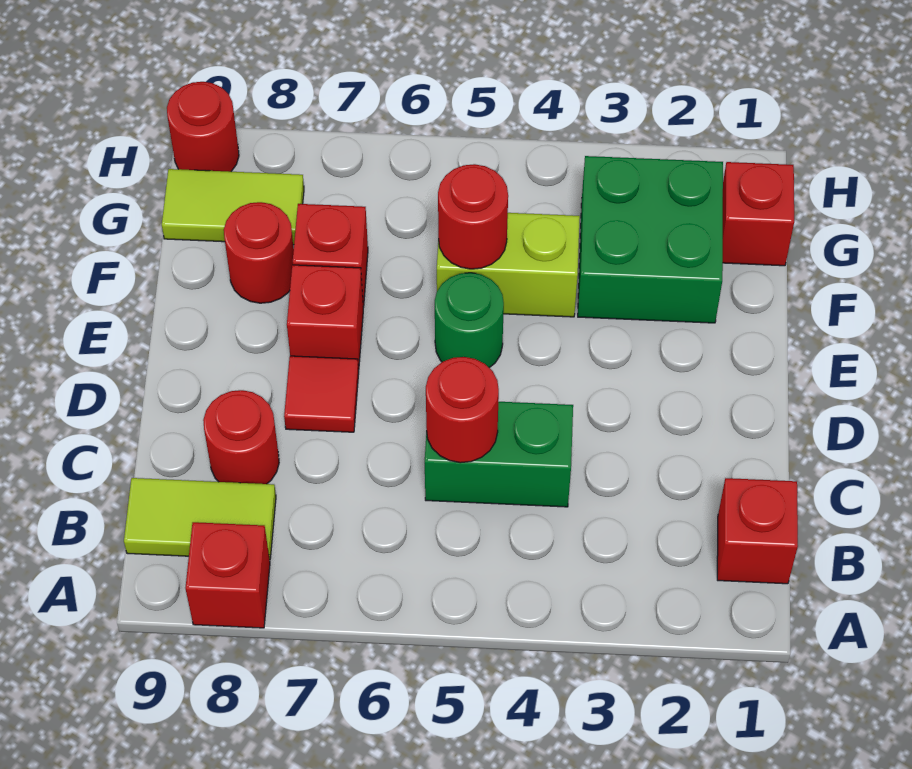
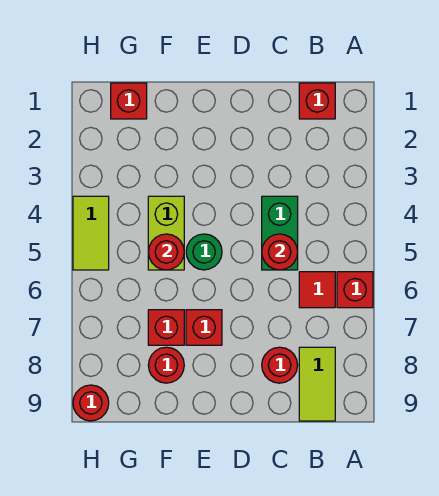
red 1x1 brick [185,522,270,628] -> red 1x1 brick moved to [337,272,373,308]
red 1x1 tile [284,356,359,432] -> red 1x1 tile moved to [299,272,335,308]
green 2x2 brick [578,156,723,323] -> none
lime 1x2 tile [162,169,304,245] -> lime 1x2 tile moved to [73,196,109,270]

